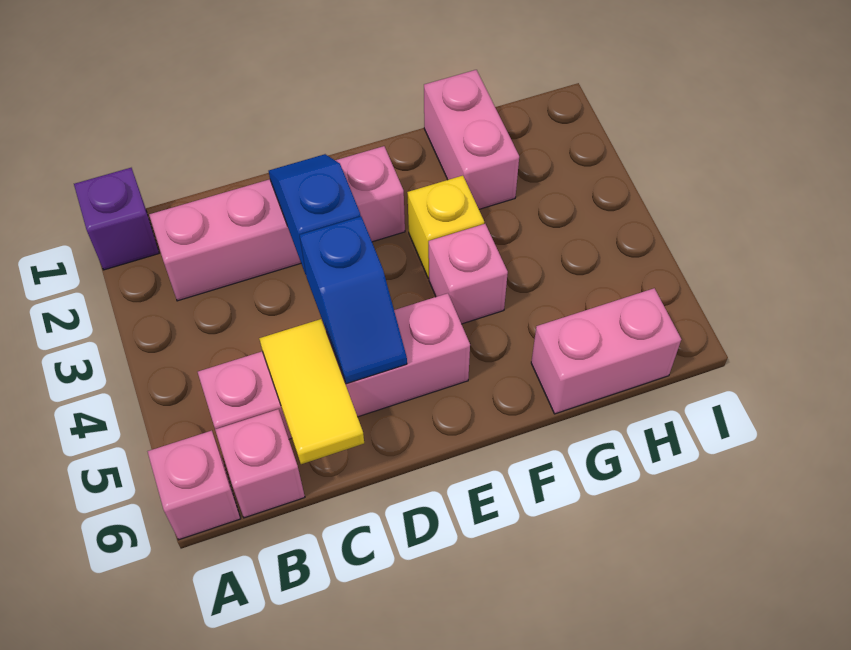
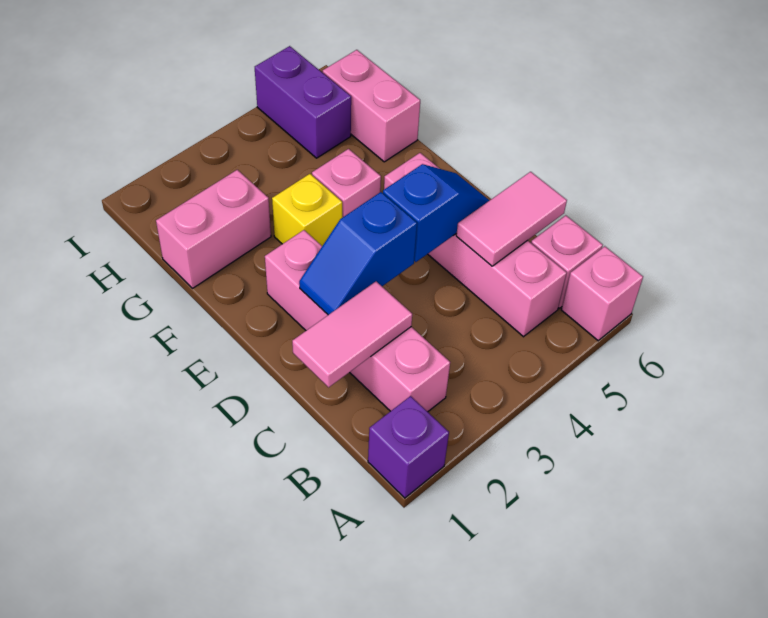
none -> pink 1x2 tile [292,281,412,387]
yellow 1x2 tile [259,319,364,464] -> pink 1x2 tile [456,172,567,266]
none -> purple 1x2 brick [255,46,351,158]

